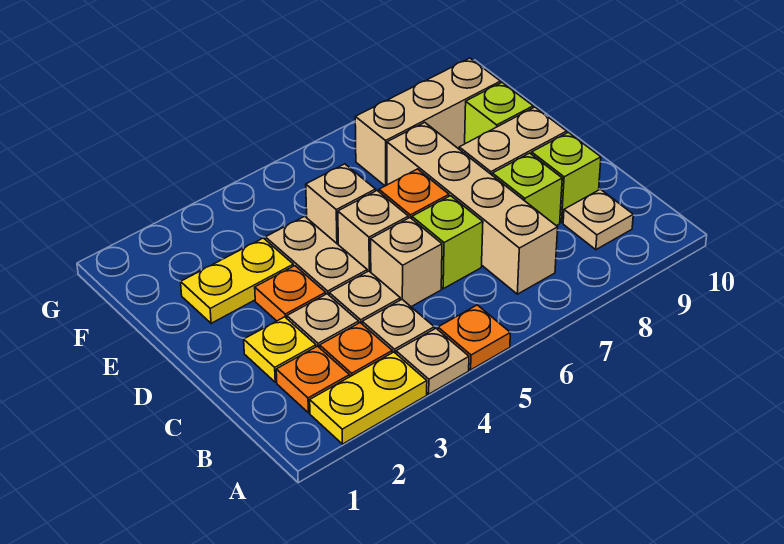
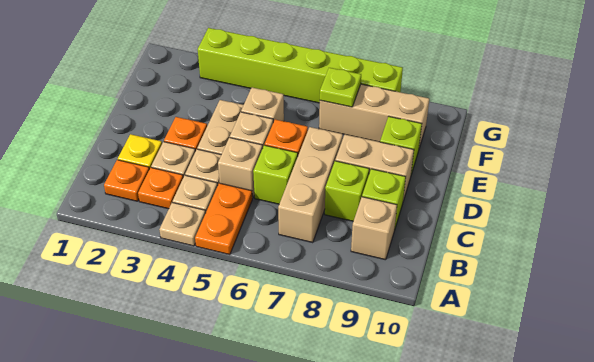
yellow 1x2 plate [310,352,427,444] -> none
orange 1x1 plate [438,305,510,370] -> orange 1x2 plate [195,183,252,255]
tan 1x4 brick [387,122,558,294] -> tan 1x3 brick [278,127,343,243]
tan 1x1 plate [563,189,633,250] -> tan 1x1 brick [351,197,397,260]
yellow 1x2 plate [181,238,293,323] -> none
none -> lime 1x1 plate [320,68,361,107]
none -> lime 1x6 brick [198,28,403,103]

